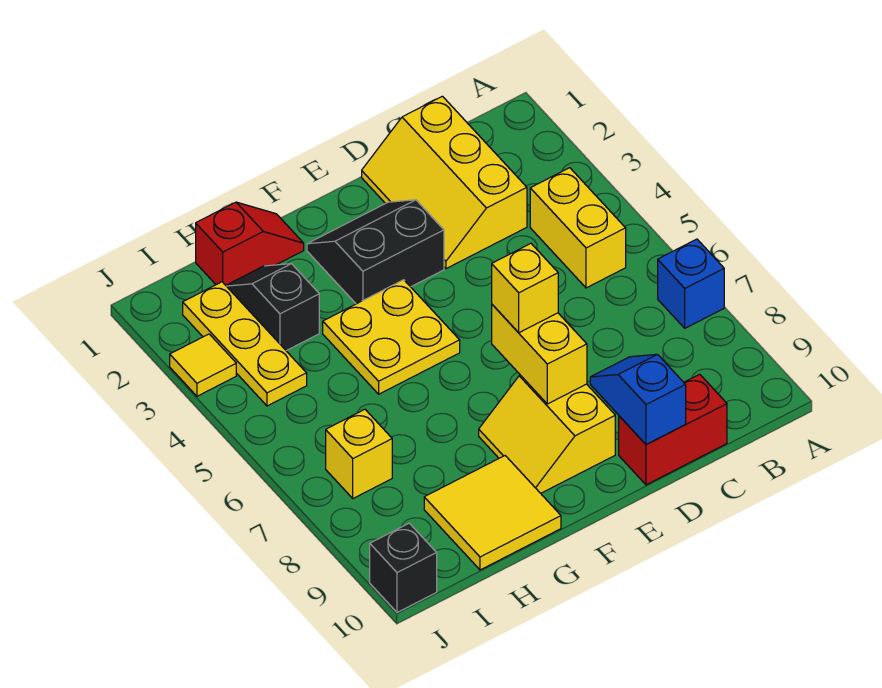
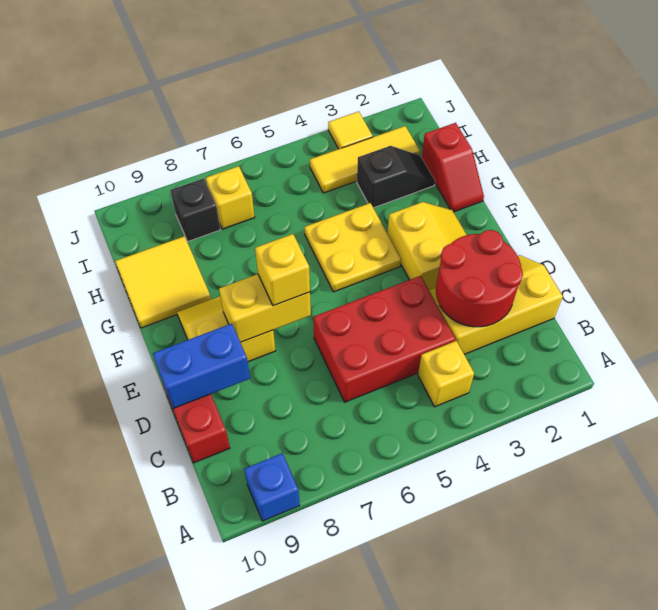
blue 1x1 brick [658,239,724,328] -> blue 1x1 brick moved to [244,453,300,521]
yellow 1x2 brick [530,168,626,288] -> yellow 1x1 brick [418,341,474,407]
none -> red 2x2 round brick [436,230,523,327]
none -> red 2x3 brick [313,276,456,402]
blue 1x2 slope [590,354,686,444] -> blue 1x2 brick [153,324,250,409]
black 2x2 slope [307,200,444,304] -> yellow 2x2 slope [387,202,467,290]
yellow 1x3 plate [183,282,307,406] -> yellow 1x3 tile [310,126,420,193]
black 1x1 brick [370,523,437,612] -> black 1x1 brick moved to [170,178,220,241]

